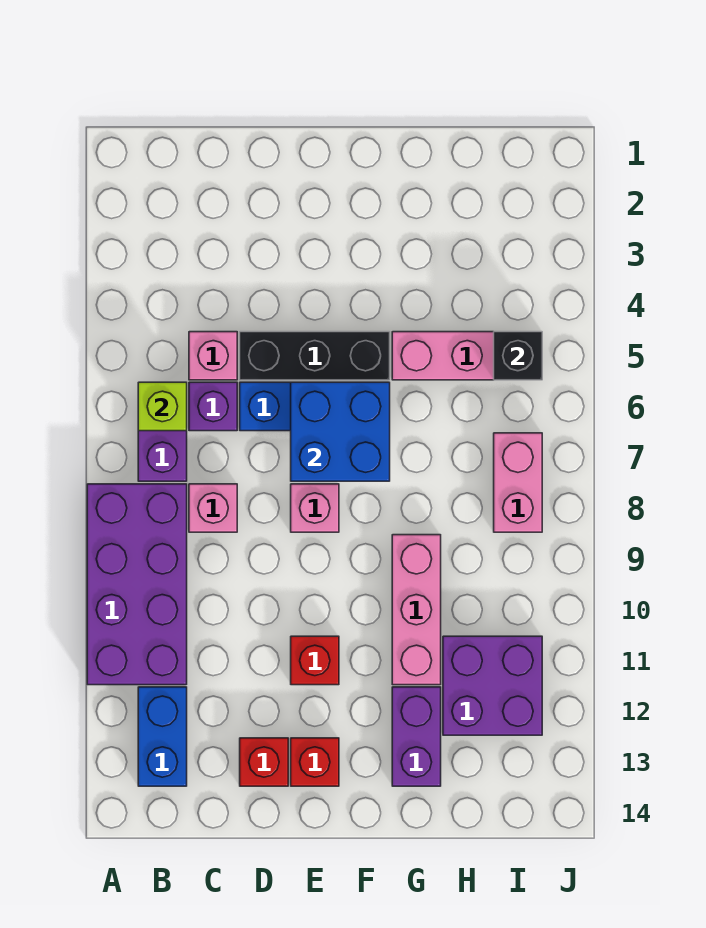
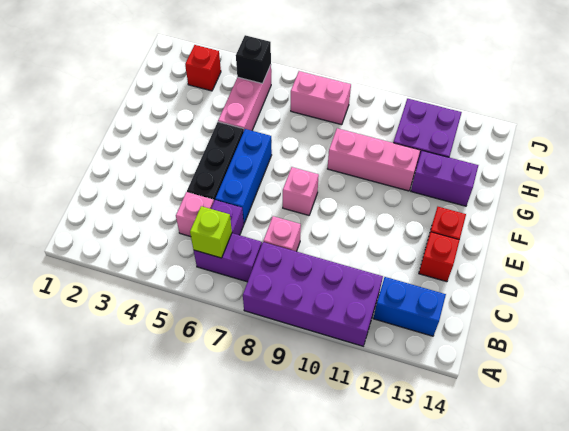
blue 2x2 brick [291,382,390,481] -> none
red 1x1 brick [291,636,339,685] -> red 1x1 brick moved to [185,45,221,91]

